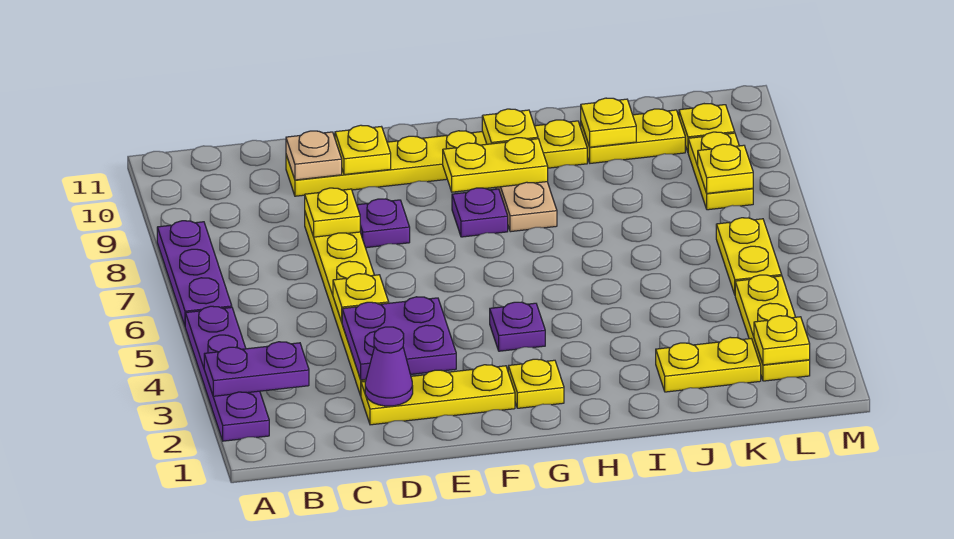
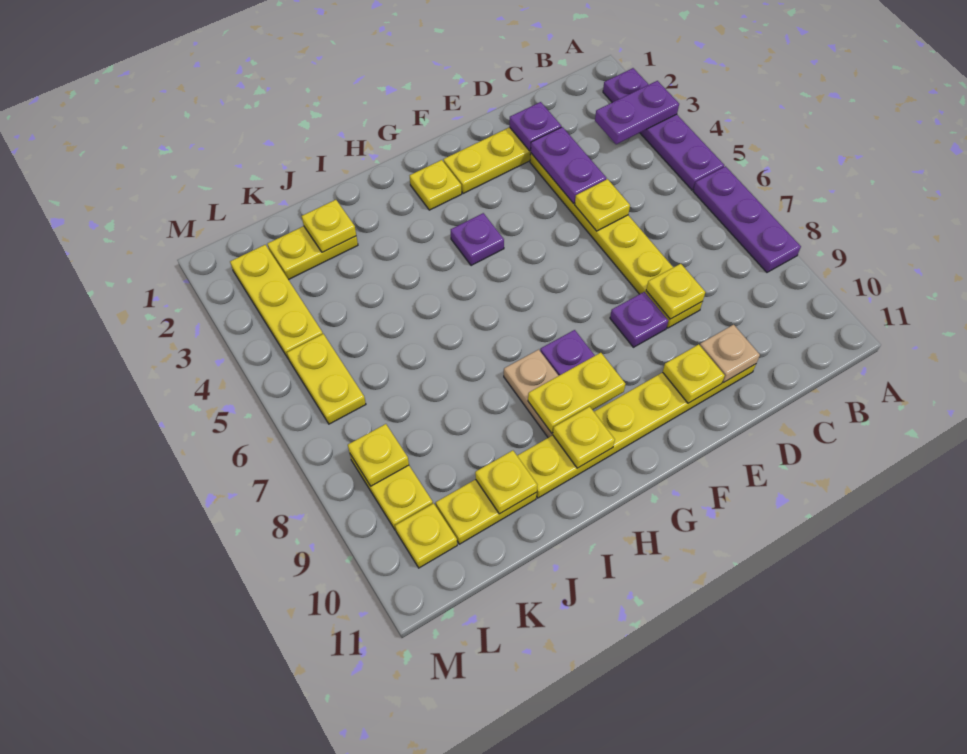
purple 1x1 cone [365,327,413,406] -> purple 1x1 plate [509,102,561,151]
purple 2x2 plate [342,297,456,380] -> purple 1x2 plate [531,127,606,204]
yellow 1x1 plate [754,316,810,365] -> yellow 1x1 plate moved to [302,200,356,252]

